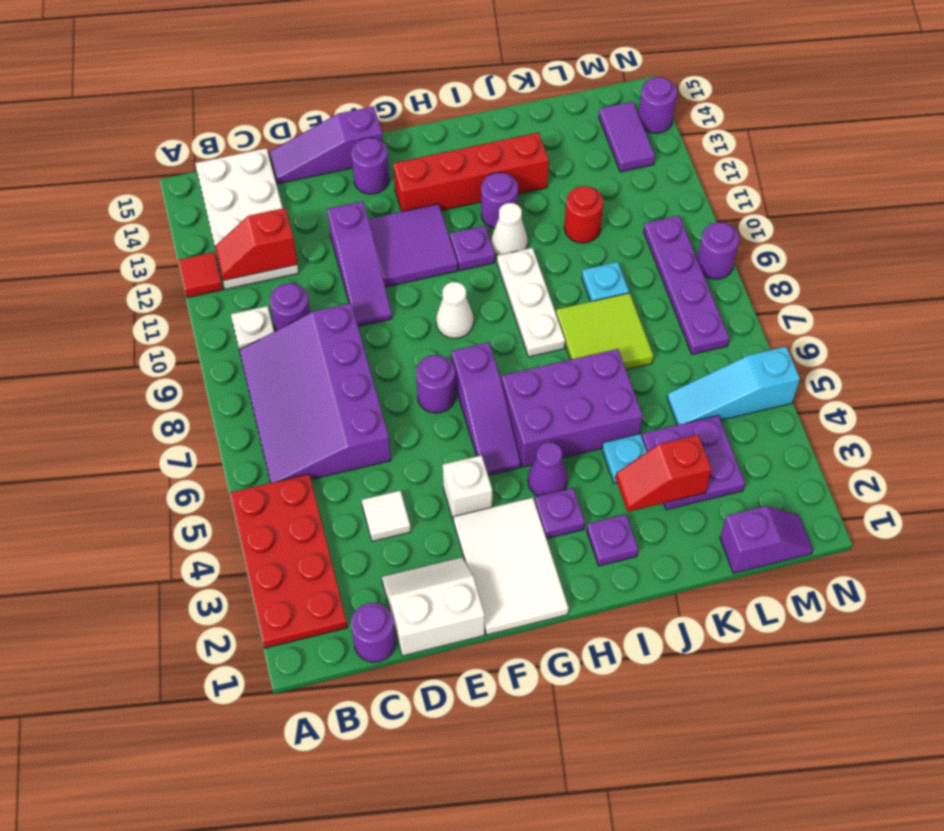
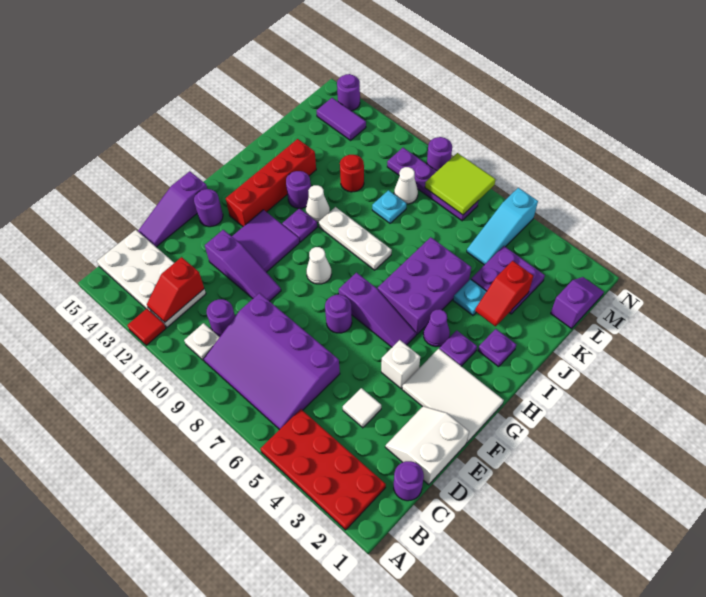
lime 2x2 tile [556,293,653,370] -> lime 2x2 tile moved to [425,153,496,215]
none -> white 1x1 cone [394,167,418,204]

